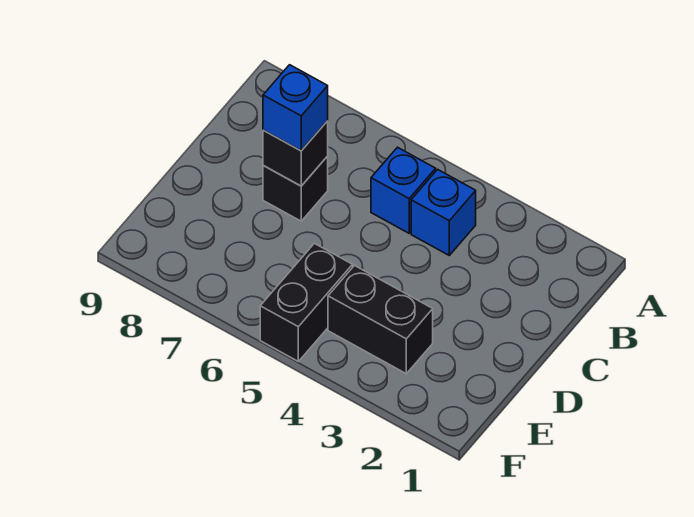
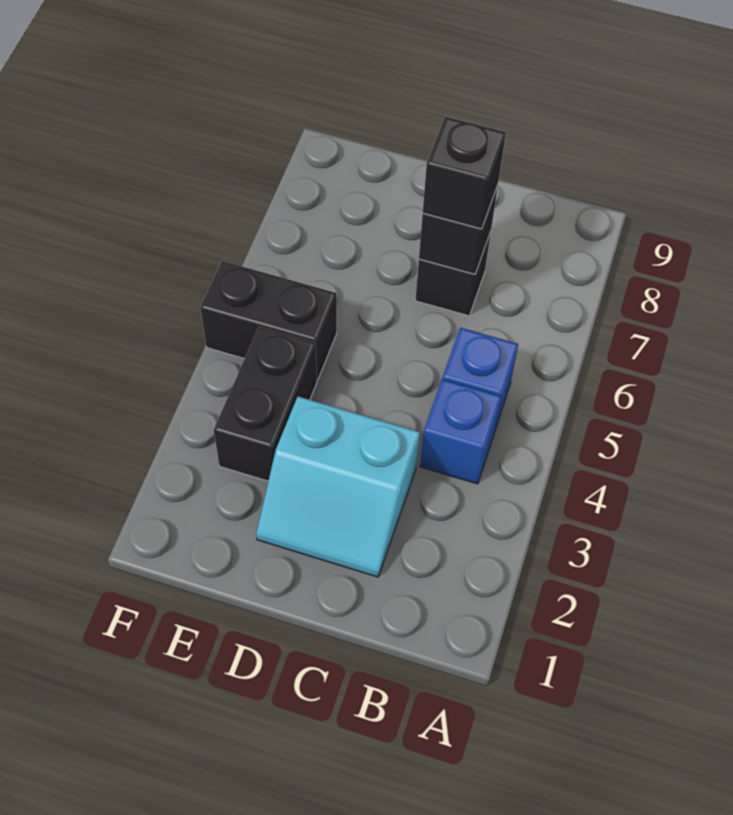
none -> cyan 2x2 slope [256,397,420,577]
blue 1x1 brick [263,65,328,151] -> black 1x1 brick [423,117,506,229]

